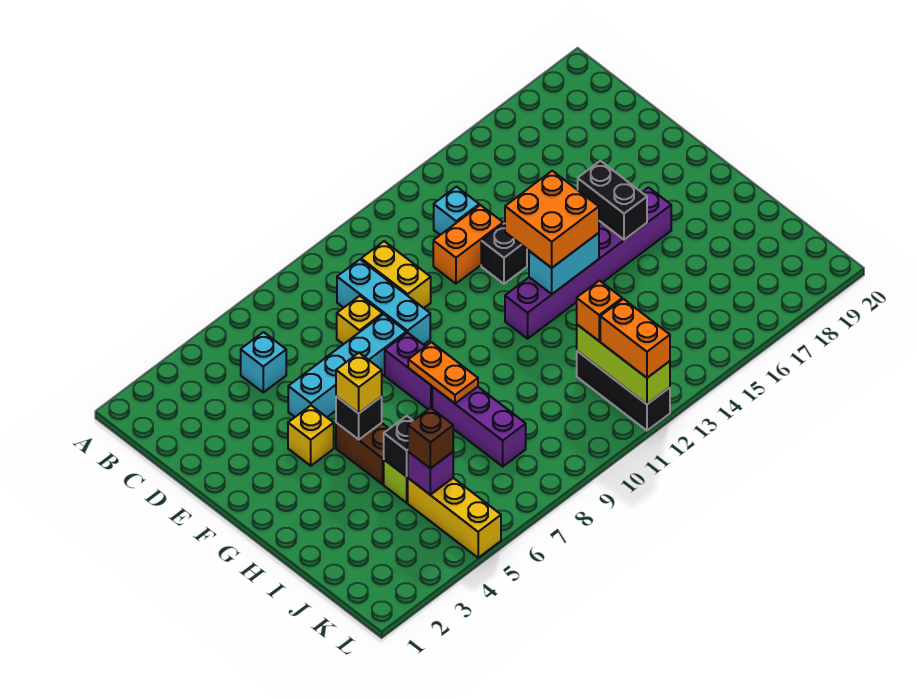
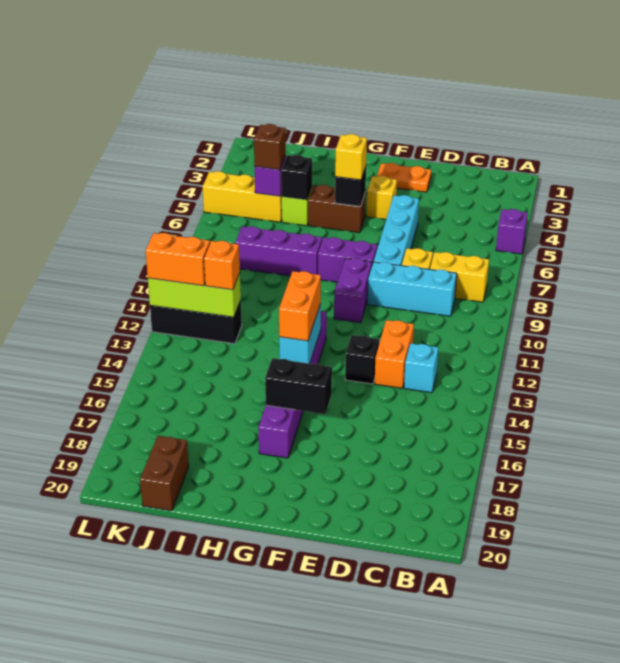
none -> purple 1x1 brick [496,209,528,254]
cyan 1x1 brick [241,332,286,392] -> none
yellow 1x2 brick [361,241,431,308] -> yellow 1x2 brick moved to [430,252,489,302]
none -> purple 1x2 brick [334,258,372,323]
orange 2x2 brick [505,171,599,268] -> orange 1x2 brick [279,271,321,341]
orange 1x2 plate [408,342,478,403] -> orange 1x2 plate moved to [377,163,431,192]
none -> brown 1x2 brick [140,436,189,511]

